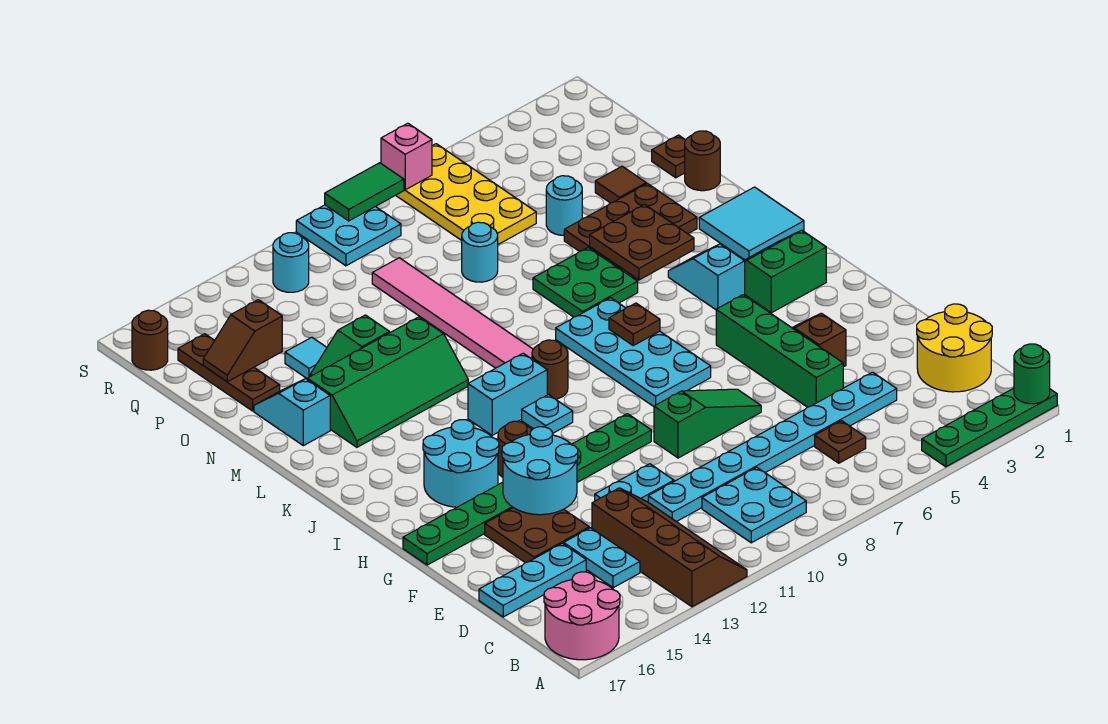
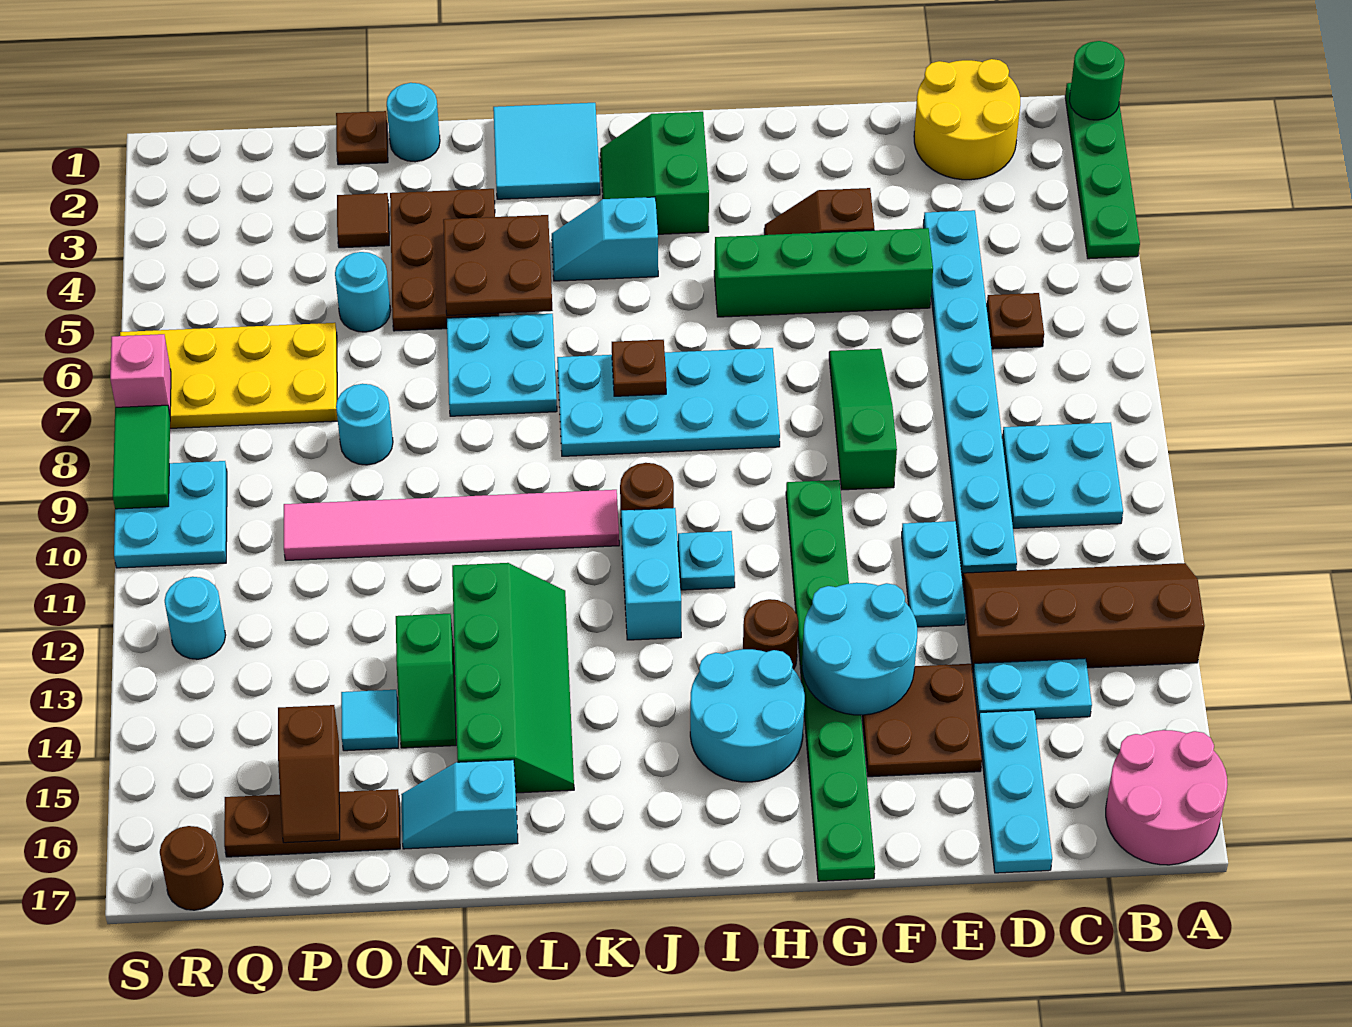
green 2x2 plate [533,248,638,317] -> cyan 2x2 plate [447,314,557,416]
brown 1x1 round brick [685,131,720,191] -> cyan 1x1 round brick [387,83,440,162]

